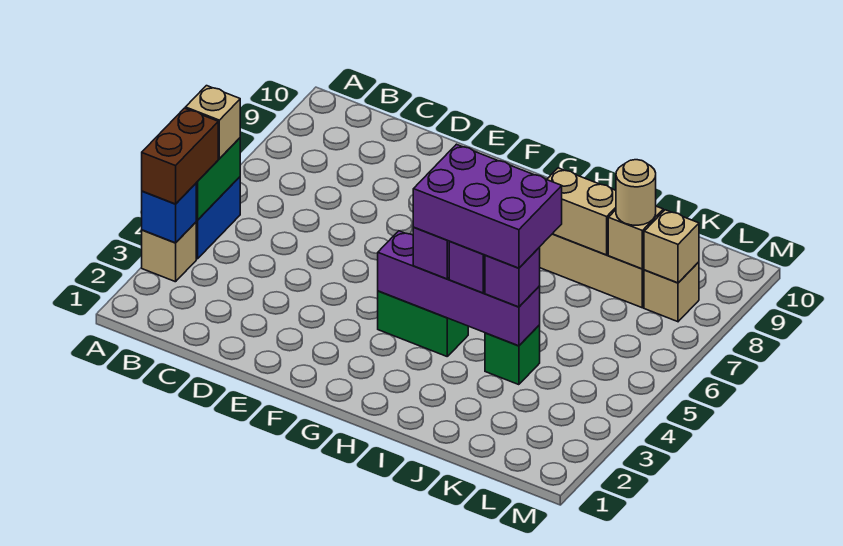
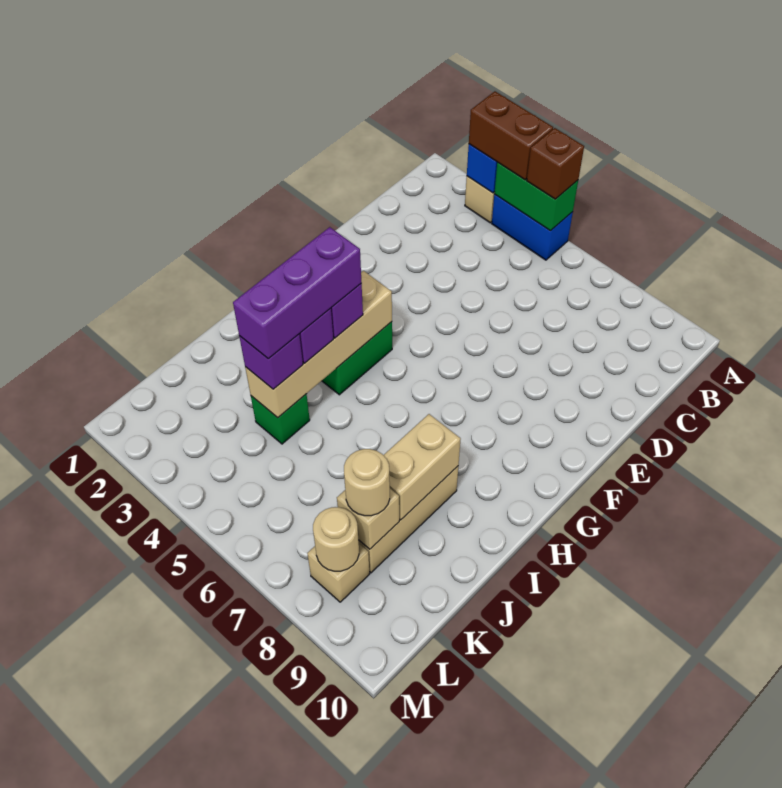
tan 1x1 brick [185,86,240,159] -> brown 1x1 brick [527,128,584,199]
purple 1x4 brick [378,231,540,346] -> tan 1x4 brick [245,271,392,418]
purple 2x3 brick [413,144,562,268] -> purple 1x3 brick [233,227,362,359]
tan 1x1 brick [644,210,699,283] -> tan 1x1 round brick [313,507,359,571]

